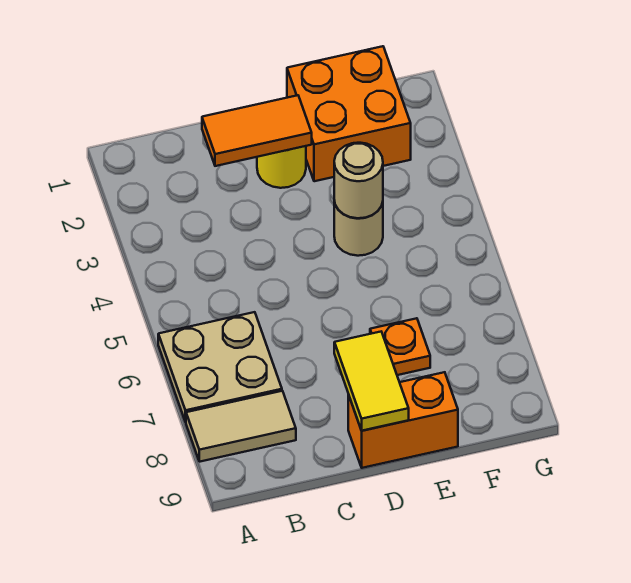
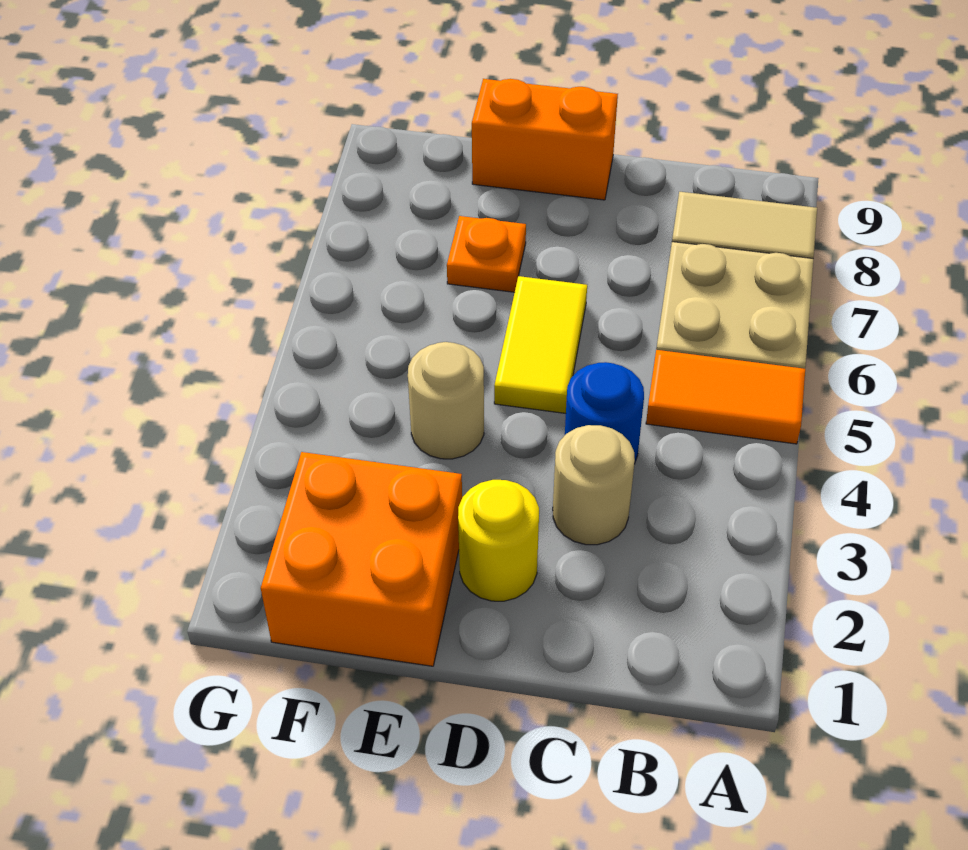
orange 1x2 tile [202,95,312,166] -> orange 1x2 tile moved to [646,350,805,444]
none -> blue 1x1 round brick [565,362,644,464]
yellow 1x2 tile [334,332,409,431] -> yellow 1x2 tile moved to [494,276,587,413]
tan 1x1 round brick [334,143,383,218] -> tan 1x1 round brick moved to [553,425,635,545]

